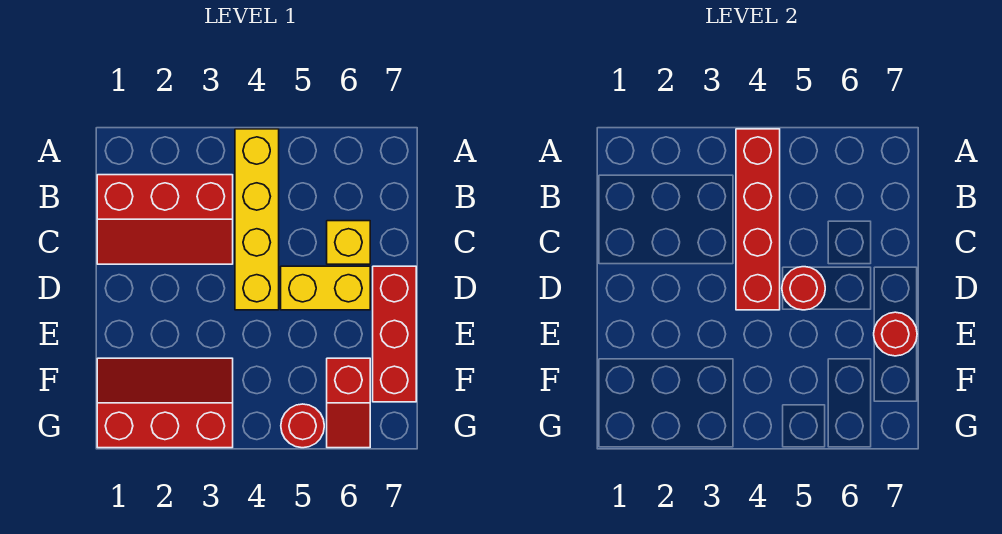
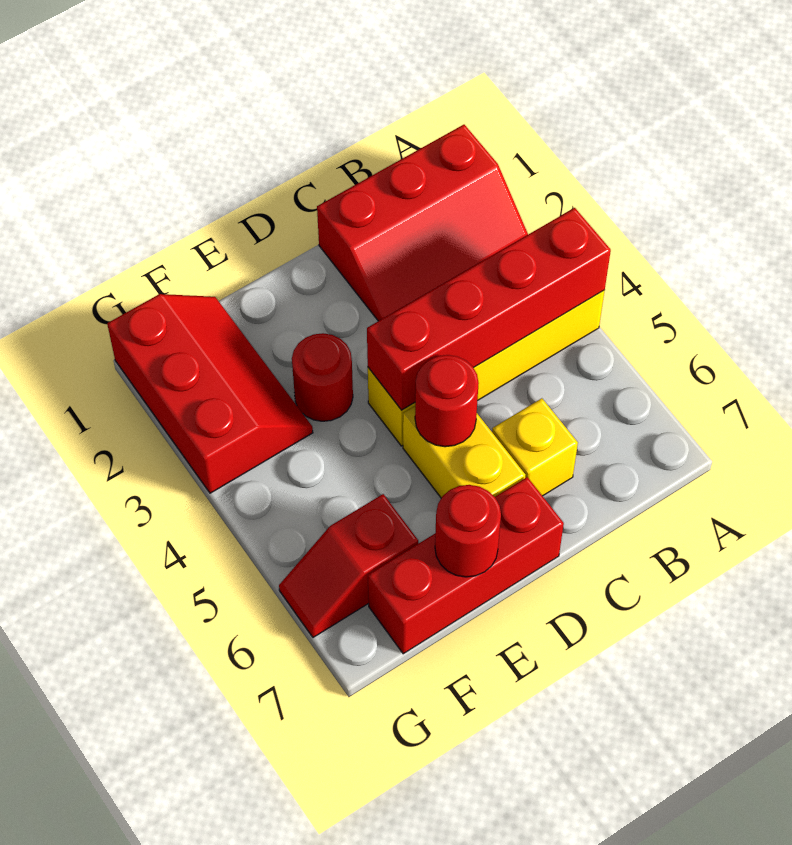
red 2x3 slope [97,175,233,264] -> red 2x3 slope turned to [317,125,528,321]
red 1x1 round brick [281,404,324,448] -> red 1x1 round brick moved to [292,333,353,421]

